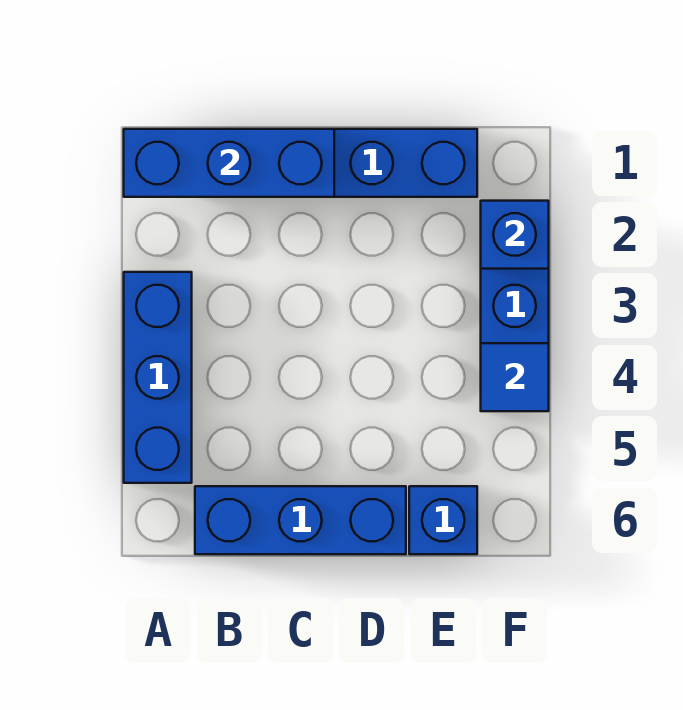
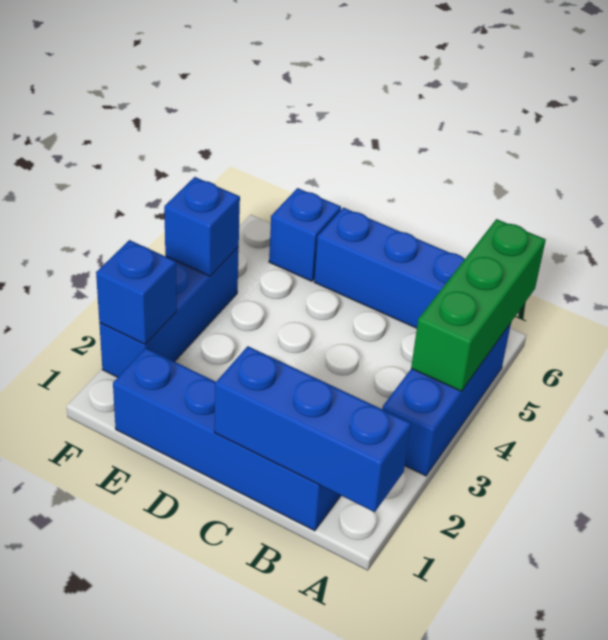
none -> green 1x3 brick [411,219,546,391]
blue 1x1 tile [481,343,549,411] -> blue 1x1 brick [164,177,240,276]

